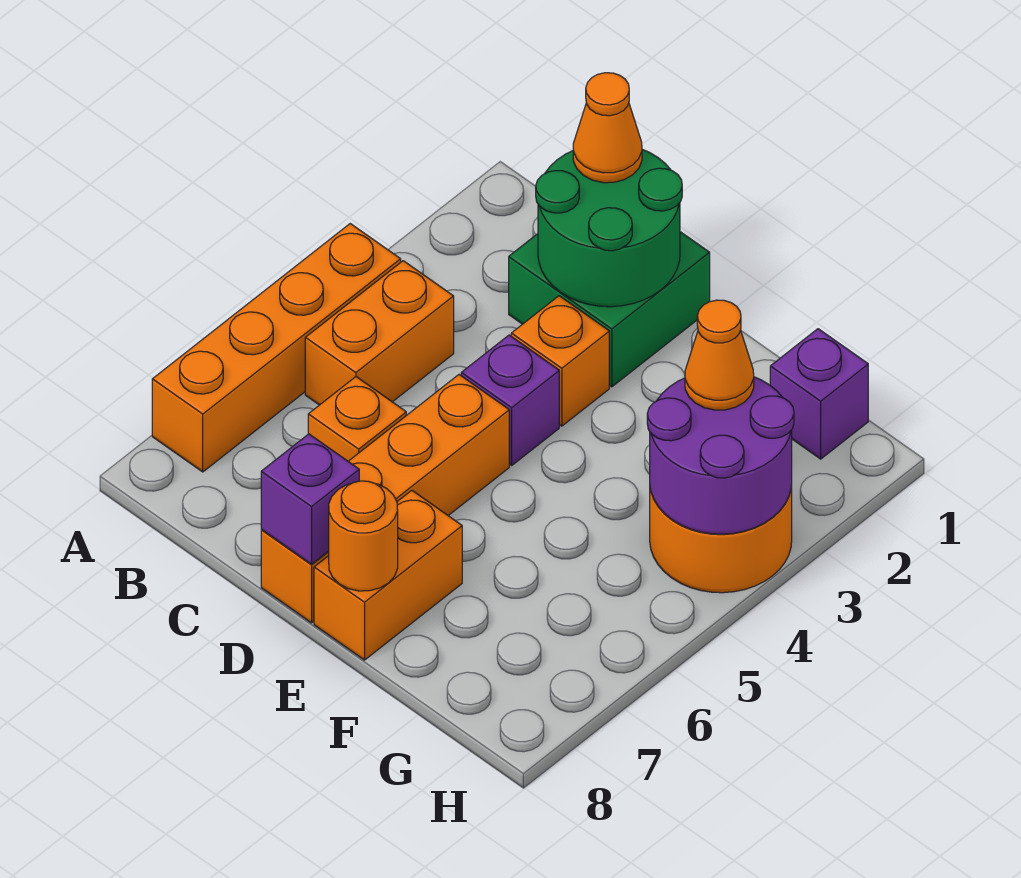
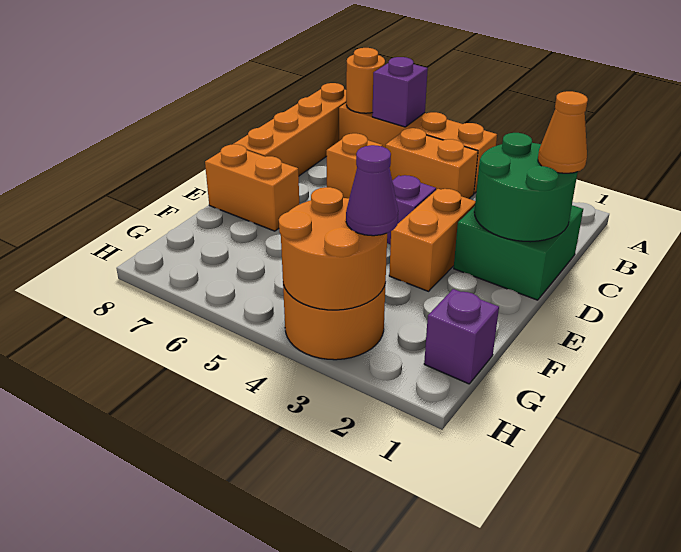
orange 1x1 brick [511,296,609,426] -> orange 1x2 brick [389,189,475,291]
orange 1x4 brick [261,375,509,623] -> orange 1x4 brick turned to [234,83,346,176]
purple 1x1 brick [261,434,359,564] -> purple 1x1 brick moved to [372,57,428,127]
orange 1x1 round brick [329,481,398,591] -> orange 1x1 round brick moved to [346,48,385,113]
purple 2x2 round brick [647,377,794,534] -> orange 2x2 round brick [279,187,387,310]
orange 1x1 cone [685,300,754,410] -> purple 1x1 cone [346,145,398,236]

